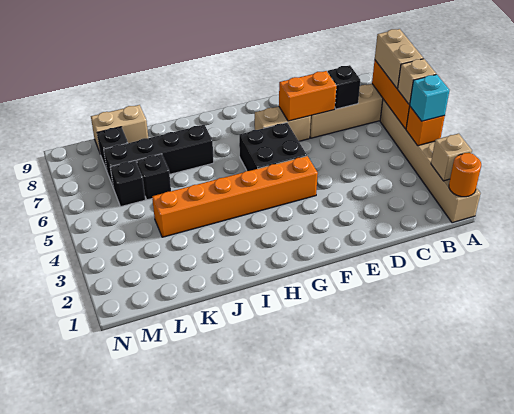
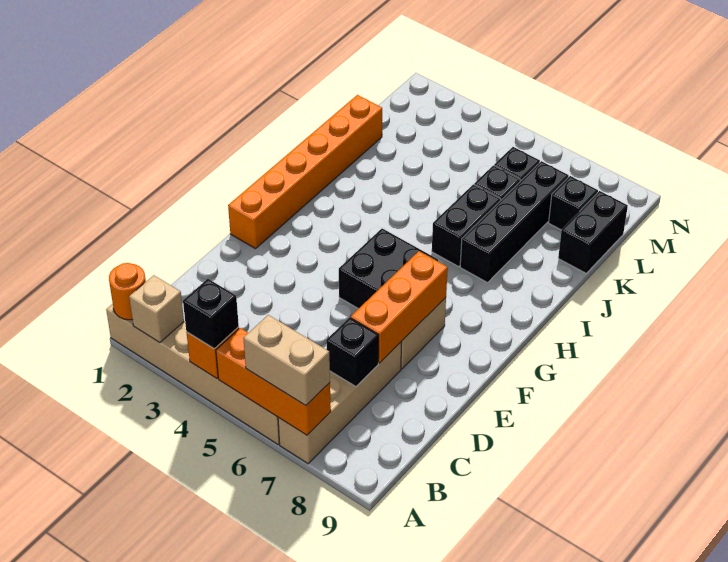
cyan 1x1 brick [410,74,449,121] -> black 1x1 brick [183,279,239,349]
tan 1x1 brick [398,59,436,105] -> none
orange 1x2 brick [279,71,336,121] -> orange 1x3 brick [351,251,448,363]
orange 1x6 brick [152,156,318,237] -> orange 1x6 brick moved to [228,95,382,249]
none -> black 1x2 brick [432,184,500,266]
tan 1x2 brick [91,105,148,152] -> black 1x2 brick [558,191,628,273]

